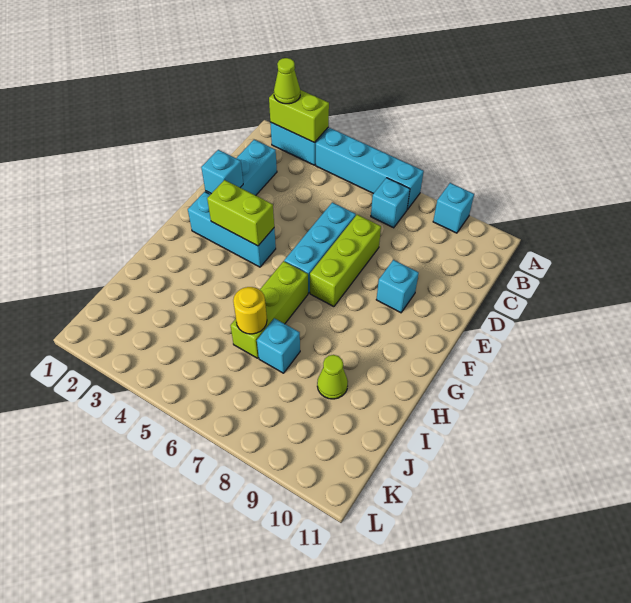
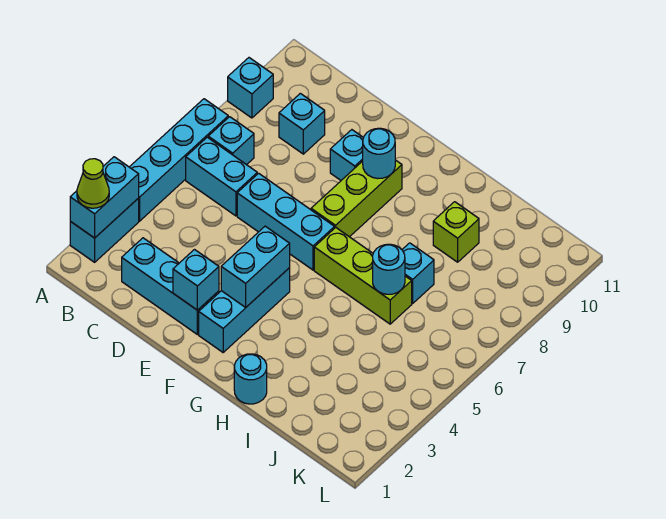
lime 1x2 brick [269,90,329,143] -> cyan 1x2 brick [70,157,139,238]
none -> cyan 1x2 brick [186,137,257,216]
none -> cyan 1x1 brick [279,93,325,154]
lime 1x3 brick [310,215,381,307] -> lime 1x3 brick turned to [311,160,402,237]
lime 1x2 brick [207,180,274,246] -> cyan 1x2 brick [221,226,290,308]
none -> cyan 1x1 round brick [363,128,395,179]
none -> cyan 1x1 round brick [234,354,267,404]
yellow 1x1 round brick [233,287,267,334] -> cyan 1x1 round brick [373,244,405,294]
lime 1x1 cone [317,355,348,399] -> lime 1x1 brick [433,202,479,262]

